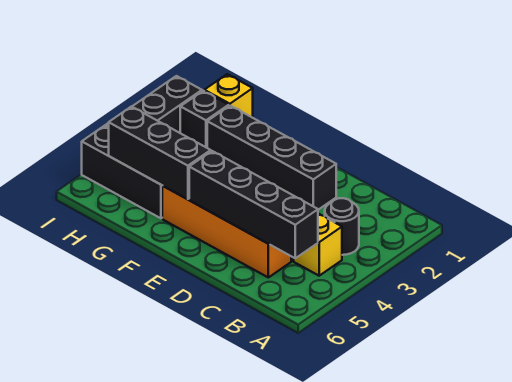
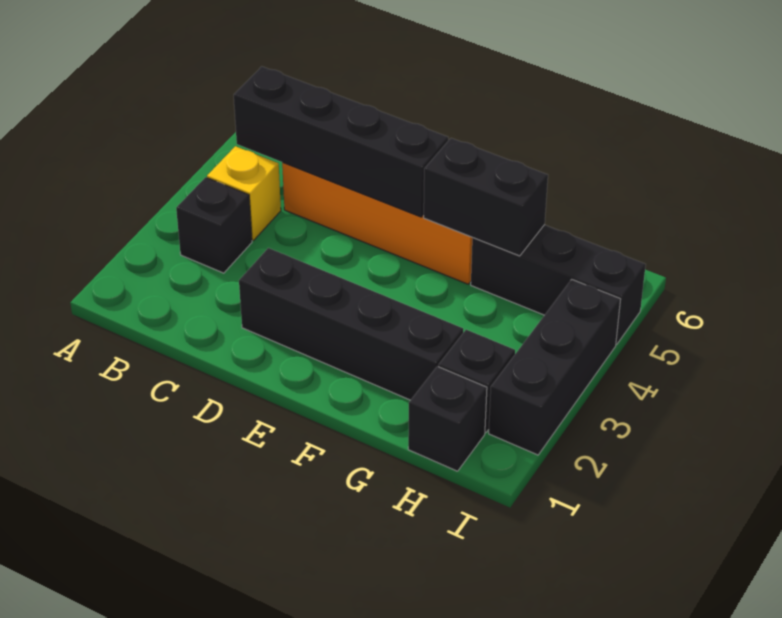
black 1x1 round brick [325,198,359,255] -> black 1x1 brick [176,177,252,273]
black 1x3 brick [109,107,211,199] -> black 1x2 brick [424,138,548,256]
yellow 1x1 brick [204,74,253,118] -> black 1x1 brick [408,366,487,471]

